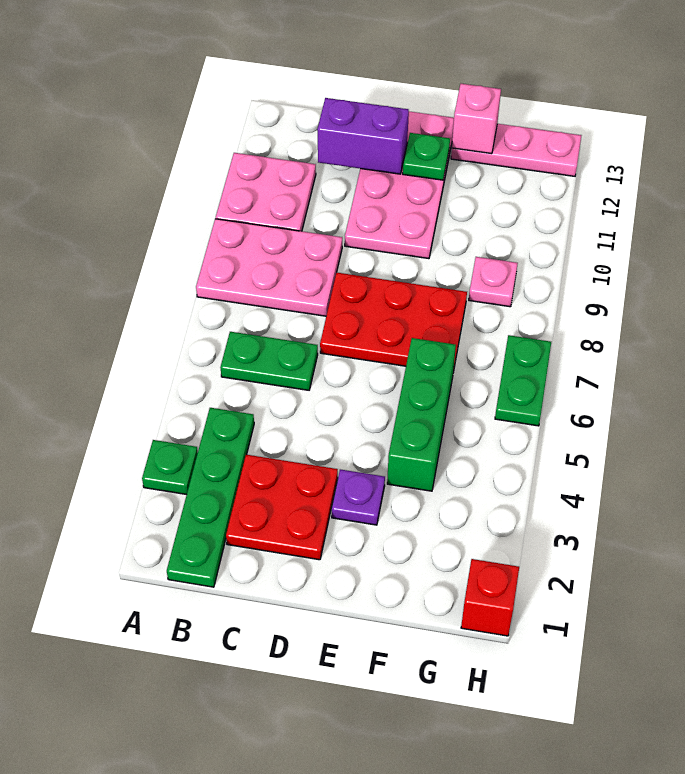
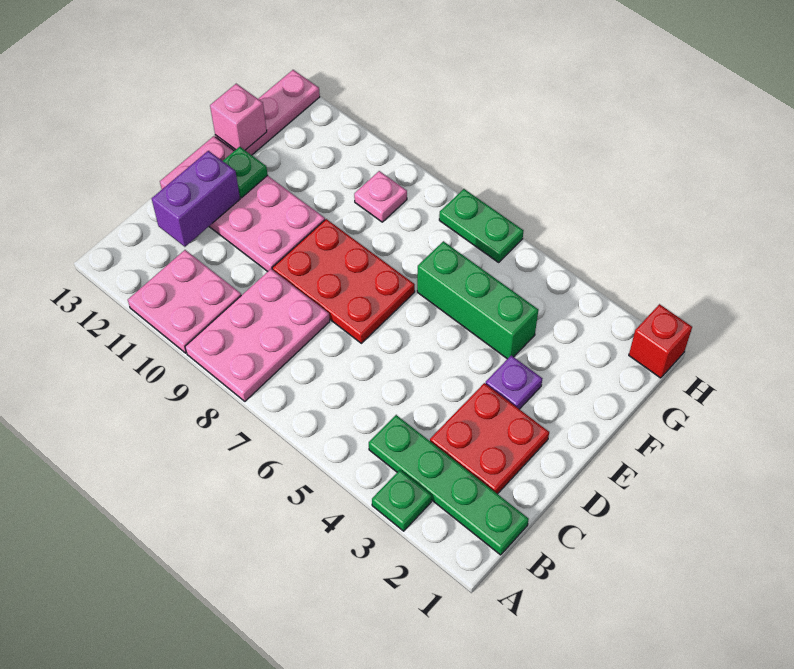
green 1x2 plate [220,332,318,390] -> none
red 2x3 plate [320,273,467,371] -> red 2x3 plate turned to [272,219,415,343]

